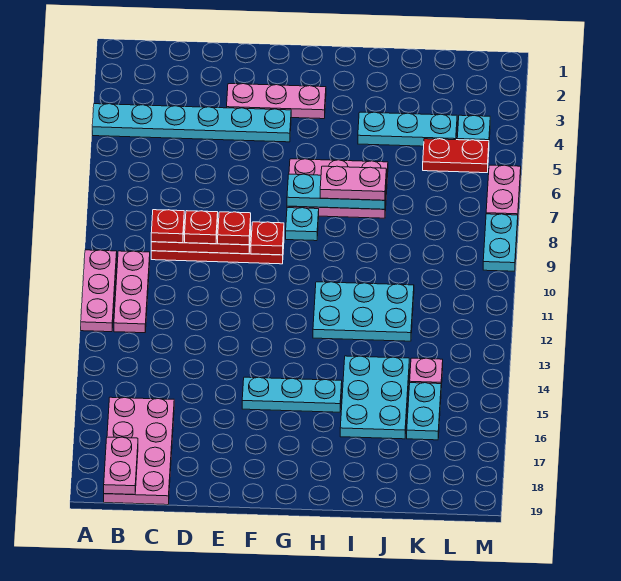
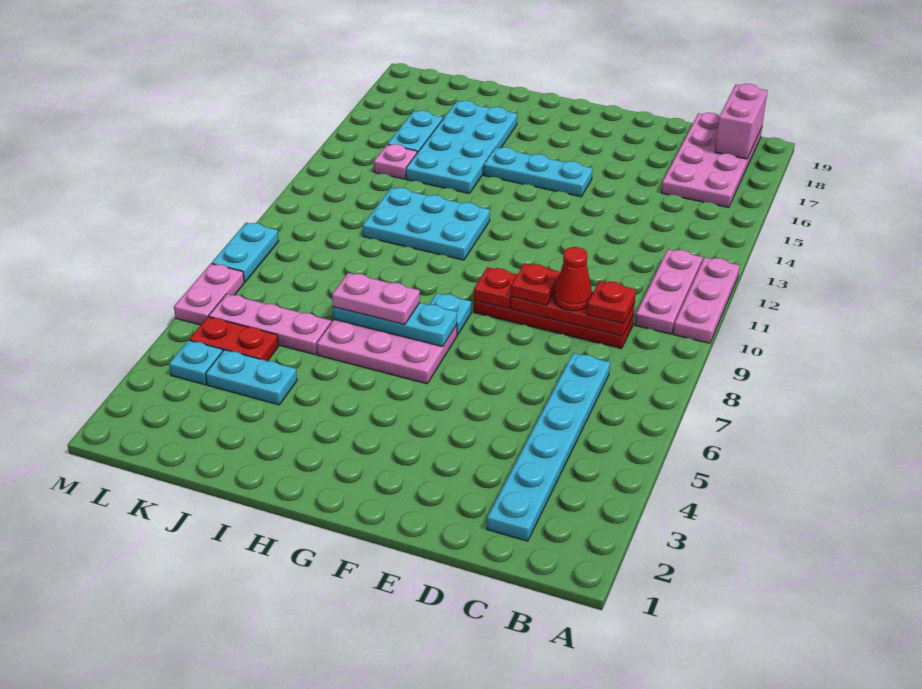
cyan 1x6 plate [92,104,291,142] -> cyan 1x6 plate turned to [487,353,610,541]
pink 1x2 plate [104,437,138,495] -> pink 1x2 brick [715,84,767,159]
red 1x1 plate [185,211,218,244] -> red 1x1 cone [554,247,592,311]
pink 1x3 plate [227,84,326,119] -> pink 1x3 plate moved to [209,294,331,355]
cyan 1x3 plate [358,112,457,146] -> cyan 1x2 plate [206,350,297,405]
cyan 2x3 plate [340,356,409,439] -> cyan 2x4 plate [406,101,517,193]

